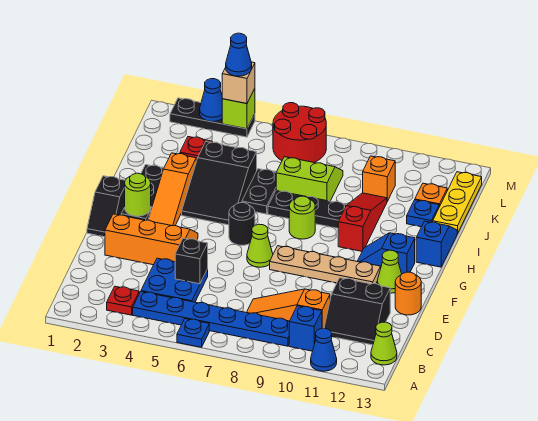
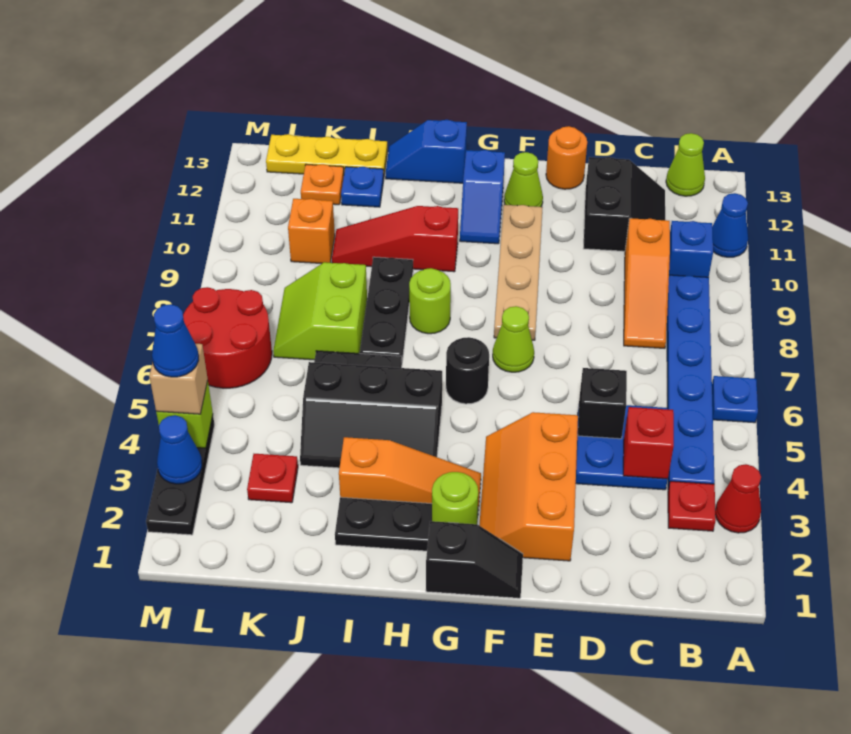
none -> red 1x1 cone [715,464,761,533]
none -> red 1x1 brick [623,407,674,479]
black 2x3 slope [182,142,257,225] -> black 2x3 slope turned to [300,362,442,468]

